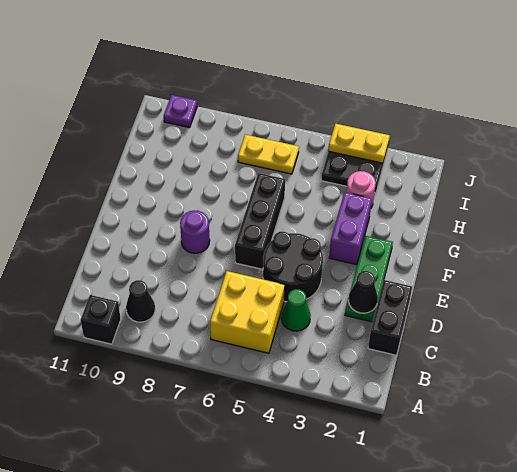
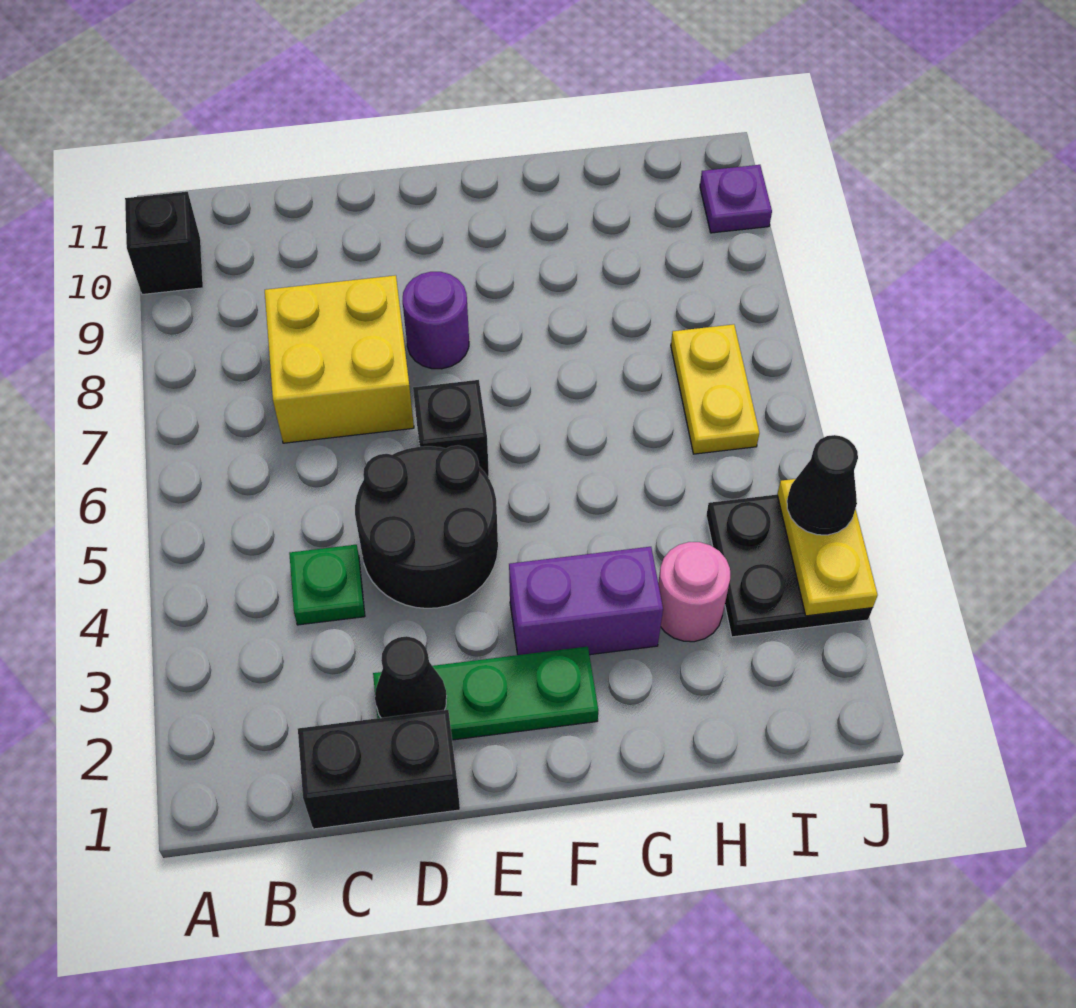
yellow 2x2 brick [210,271,285,353] -> yellow 2x2 brick moved to [265,275,414,443]
black 1x1 cone [126,280,155,322] -> black 1x1 cone moved to [787,435,858,535]
green 1x1 cone [281,289,311,331] -> green 1x1 plate [289,545,365,625]
black 1x3 brick [235,173,285,269] -> black 1x1 brick [413,380,489,478]

